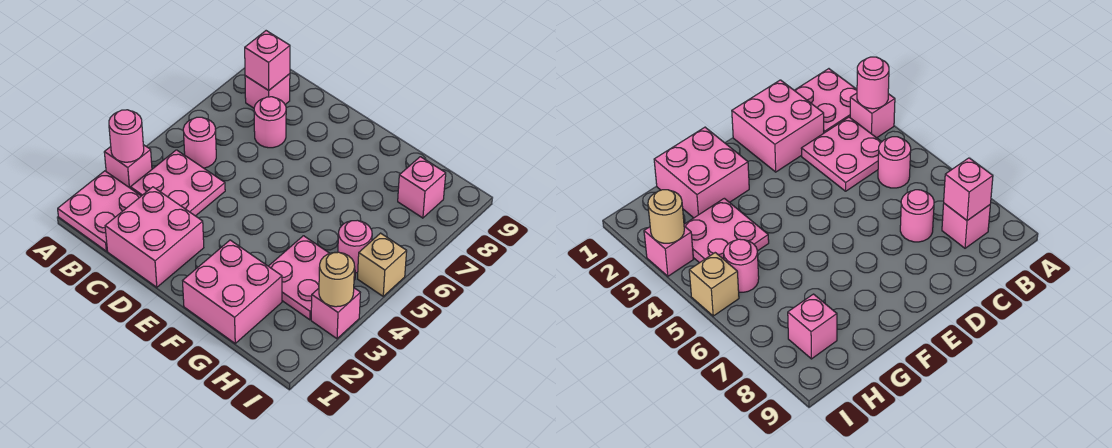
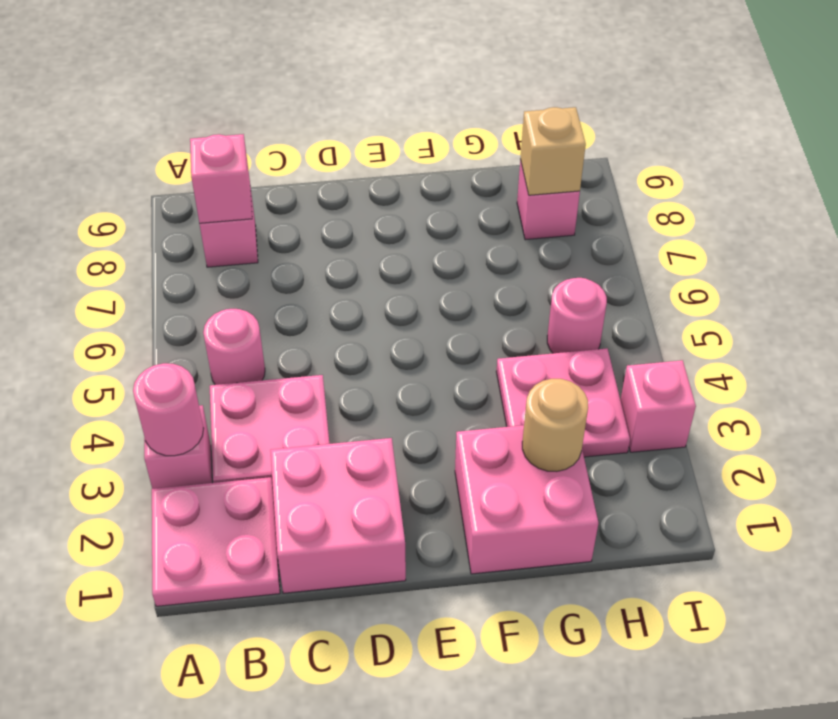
pink 1x1 round brick [254,97,286,148] -> none
tan 1x1 round brick [319,252,355,307] -> tan 1x1 round brick moved to [522,379,588,471]
tan 1x1 brick [358,233,407,296] -> tan 1x1 brick moved to [520,107,586,195]

